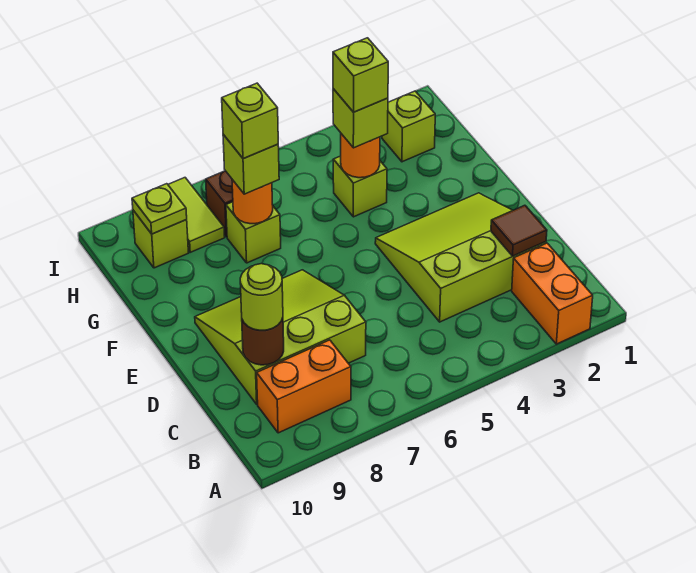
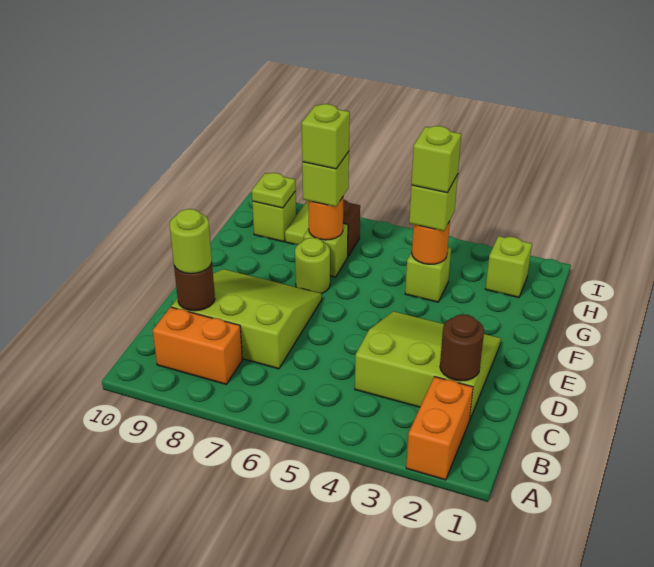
brown 1x1 tile [491,205,547,256] -> brown 1x1 round brick [440,314,484,381]
none -> lime 1x1 round brick [295,238,330,294]

